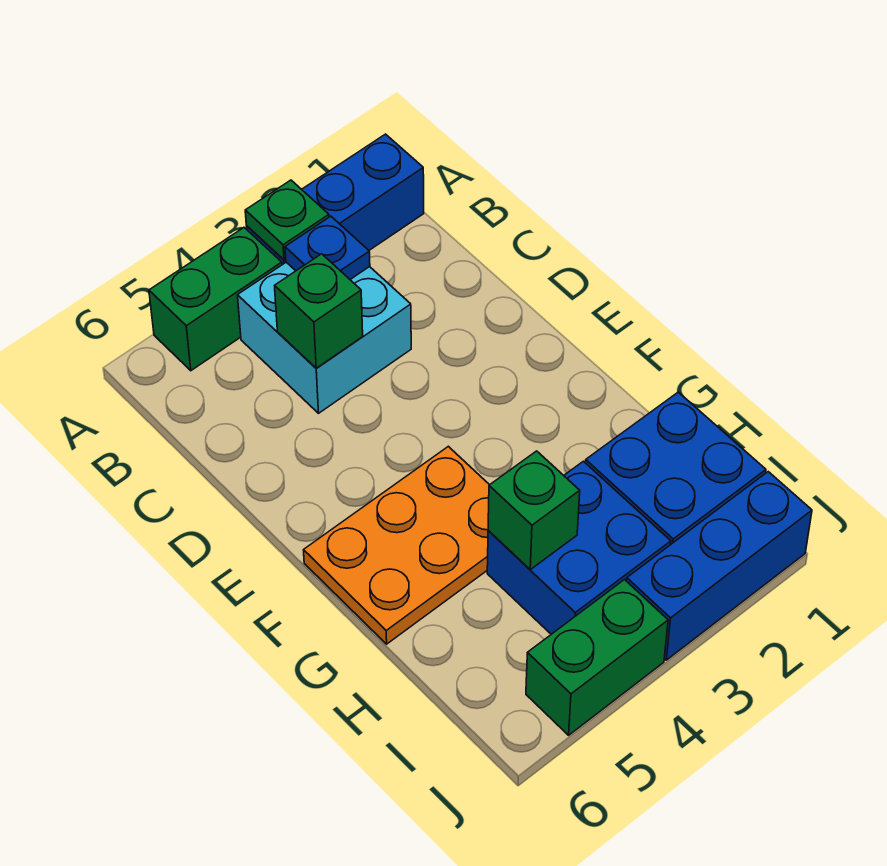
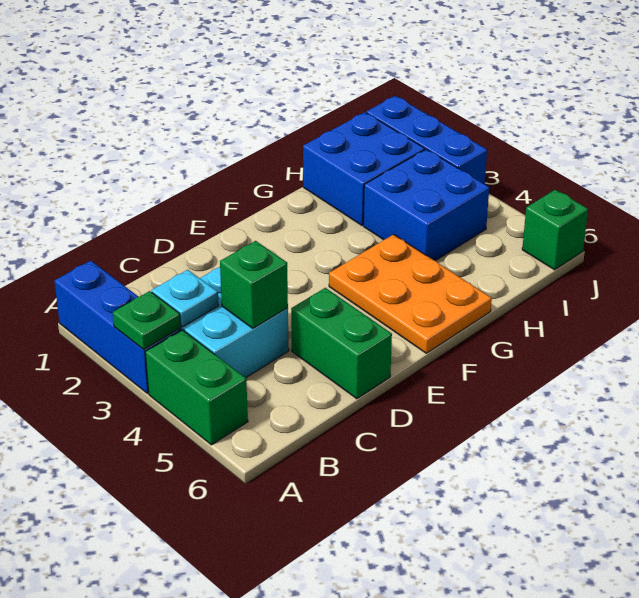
blue 1x1 plate [285,216,370,279] -> cyan 1x1 plate [152,270,219,327]
green 1x1 brick [488,451,580,569] -> green 1x1 brick moved to [522,190,588,270]
green 1x2 brick [526,580,668,735] -> green 1x2 brick moved to [291,288,392,399]

